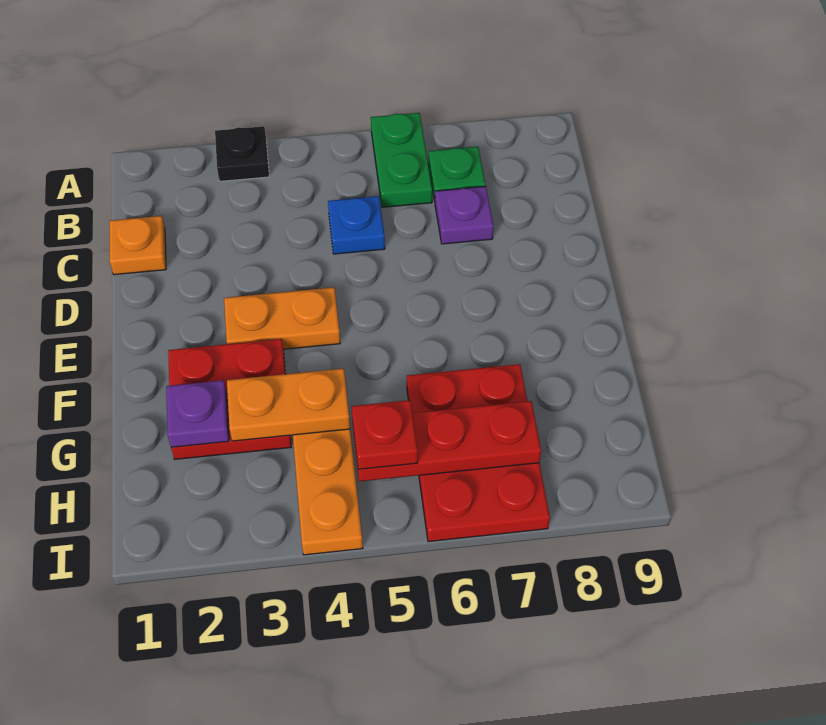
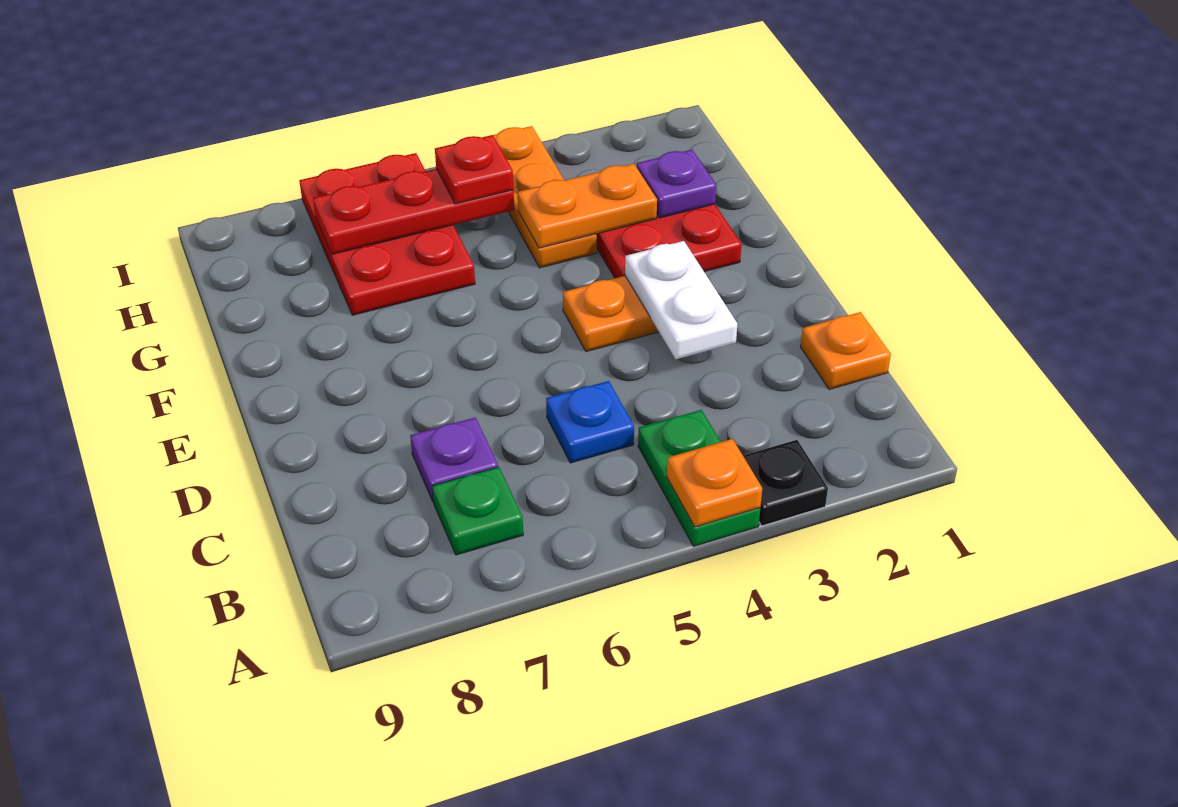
none -> orange 1x1 plate [667,439,762,527]
green 1x2 plate [371,113,432,207] -> green 1x2 plate moved to [638,410,760,546]
none -> white 1x2 plate [625,241,737,359]

